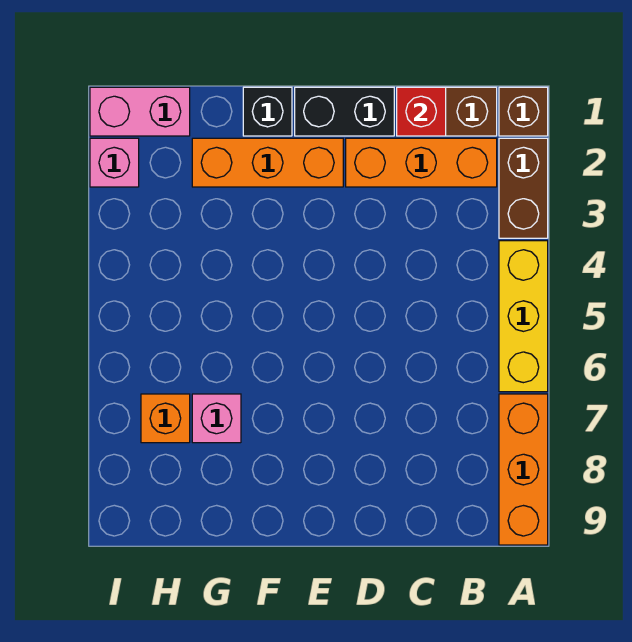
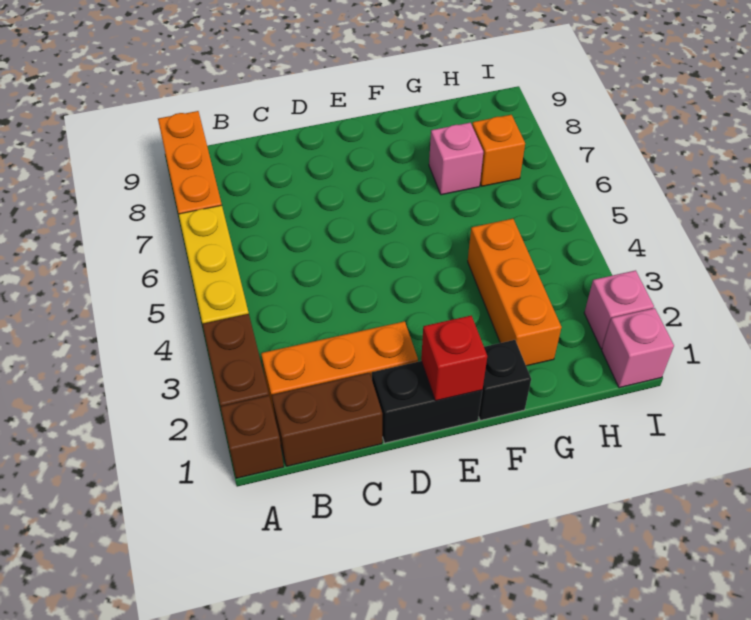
red 1x1 brick [397,87,446,136] -> red 1x1 brick moved to [421,316,487,401]
orange 1x3 brick [192,138,343,187] -> orange 1x3 brick turned to [468,219,562,366]
pink 1x2 brick [90,87,190,136] -> pink 1x1 brick [602,308,674,388]

